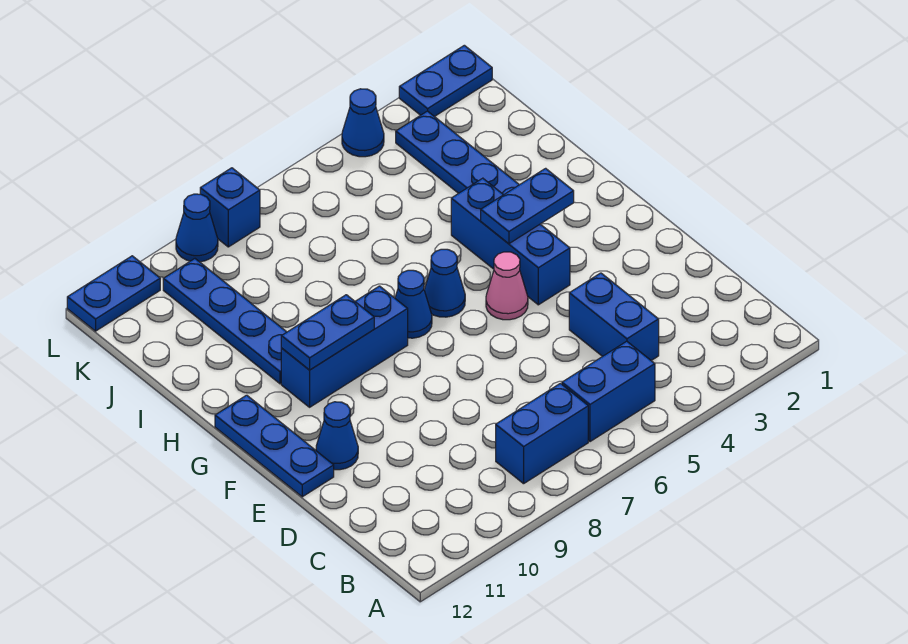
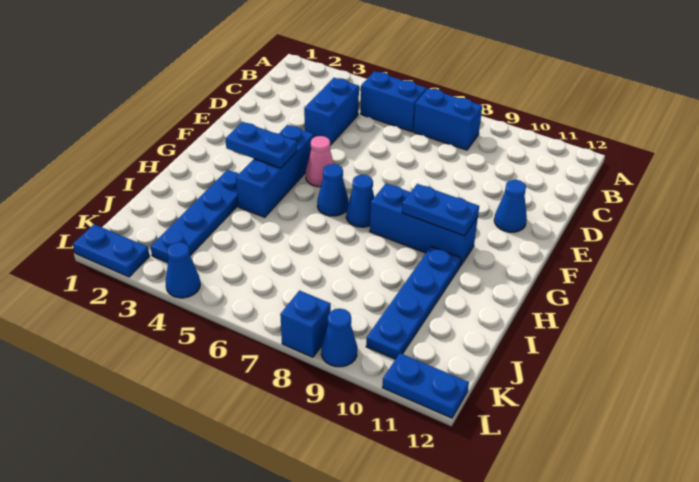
blue 1x3 plate [215,395,334,497] -> none

